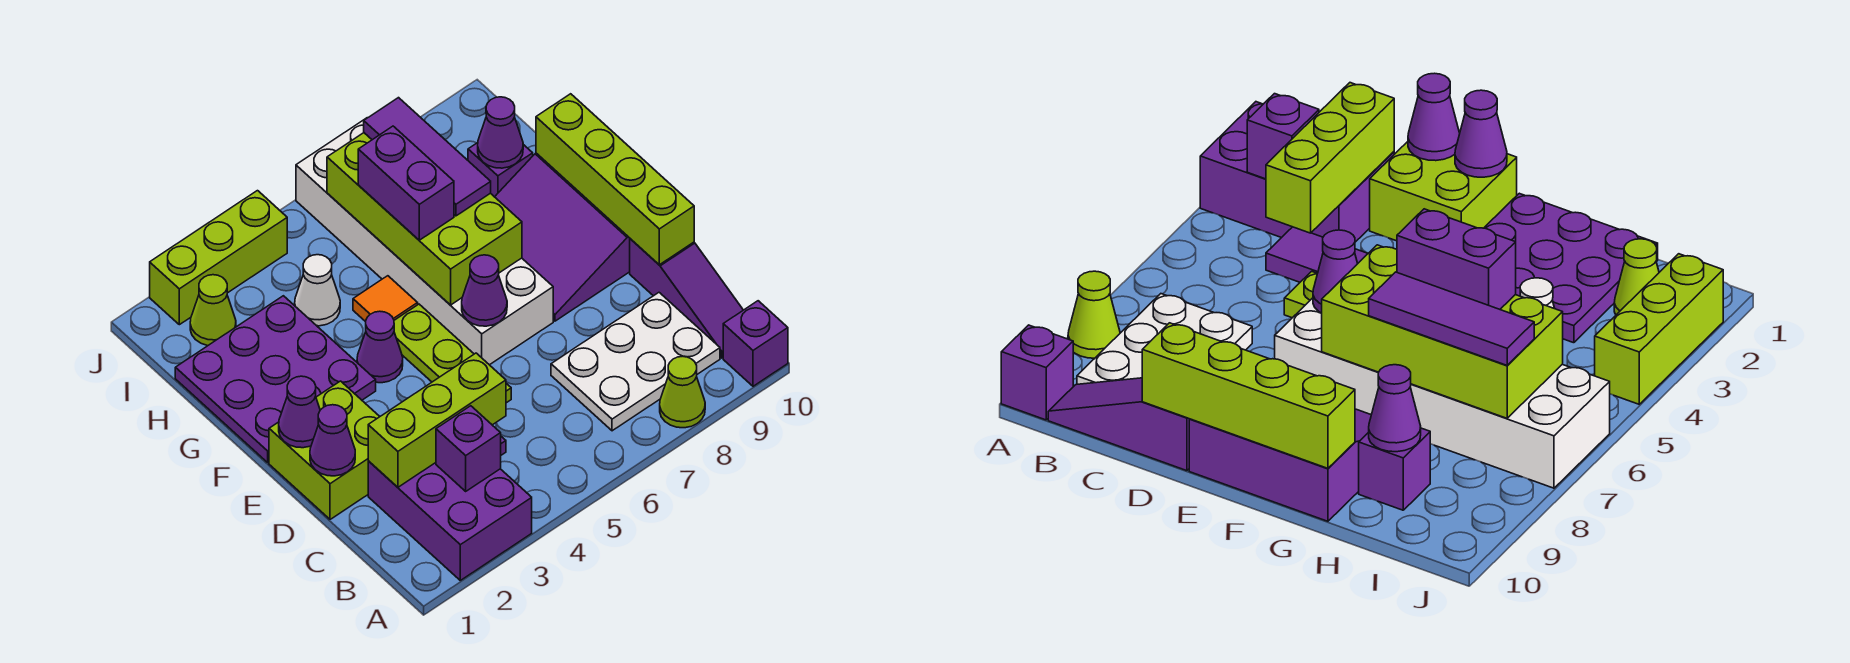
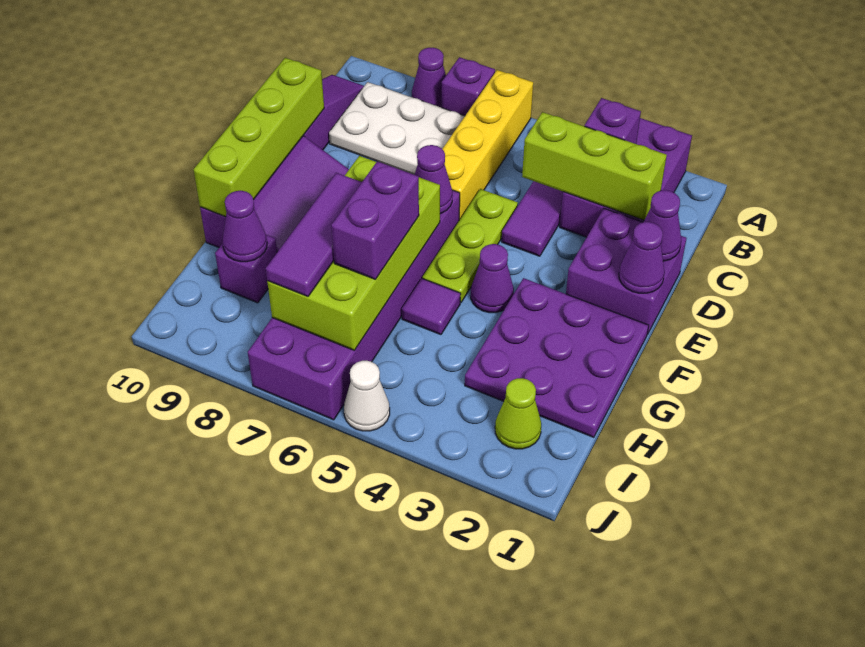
none -> yellow 1x4 brick [443,70,533,220]
lime 1x1 cone [660,356,705,428] -> purple 1x1 cone [412,48,446,108]
purple 1x1 brick [723,301,788,386] -> purple 1x1 brick moved to [442,57,495,116]
lime 2x2 brick [269,381,380,519] -> purple 2x2 brick [566,208,686,334]
white 2x6 brick [296,118,553,365] -> purple 2x6 brick [248,190,460,420]
orange 1x1 tile [353,276,418,322] -> purple 1x1 tile [402,278,461,335]
white 1x1 cone [295,255,340,326] -> white 1x1 cone moved to [344,361,390,431]
lime 1x3 brick [150,191,287,325] -> none

